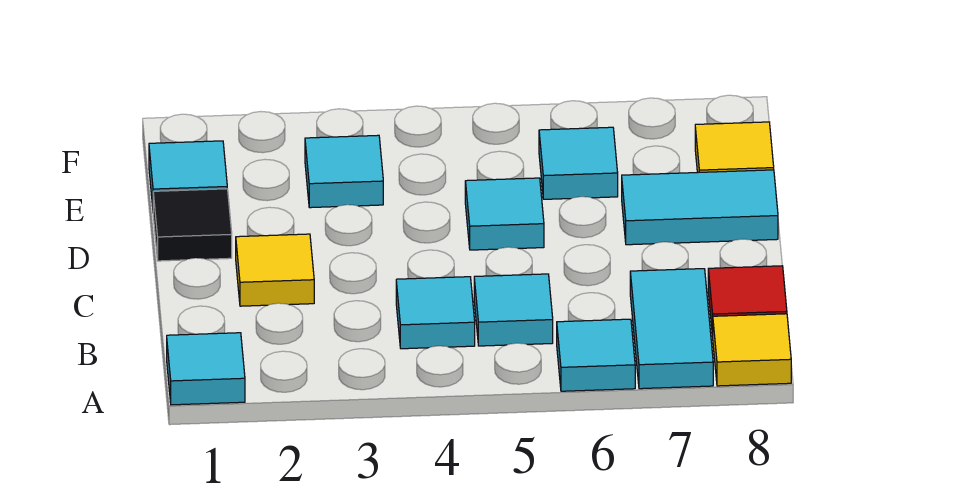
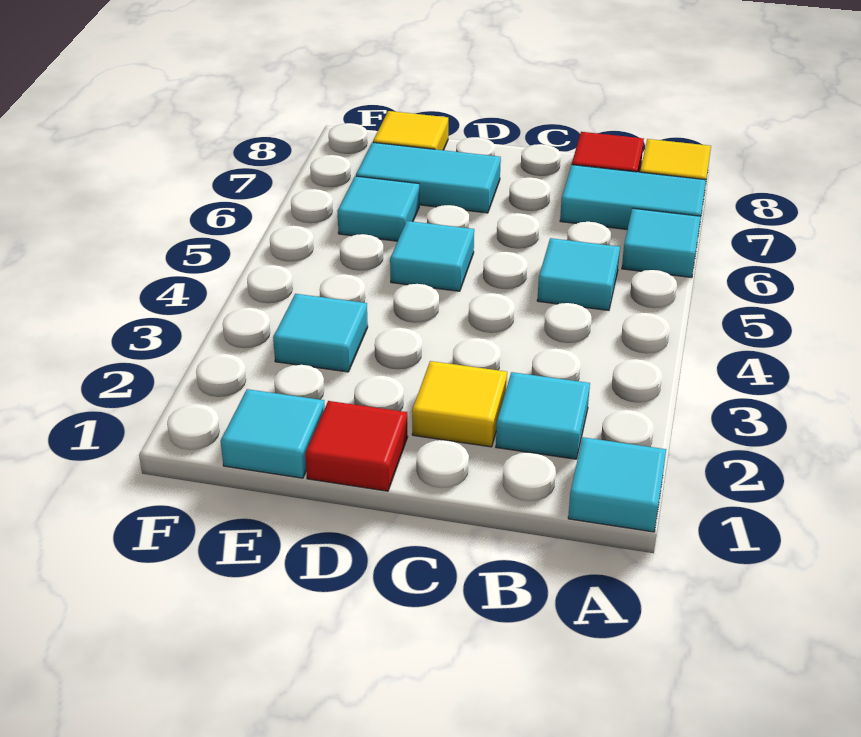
cyan 1x1 tile [396,277,475,349] -> cyan 1x1 tile moved to [496,372,590,459]
black 1x1 tile [153,189,232,261] -> red 1x1 tile [305,401,407,491]
cyan 1x2 tile [622,170,778,245] -> cyan 1x2 tile turned to [356,142,501,213]

